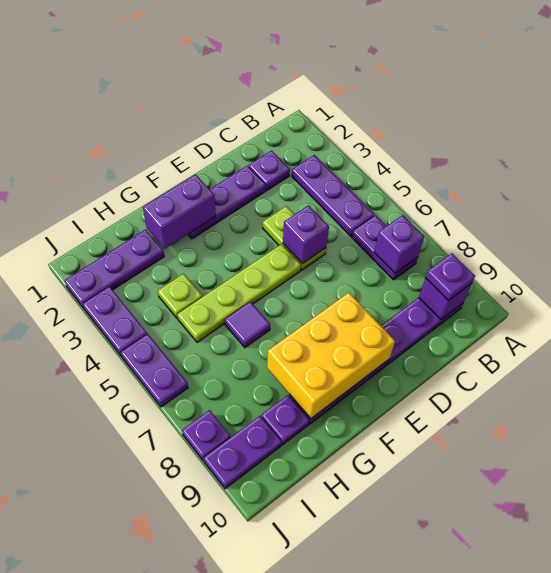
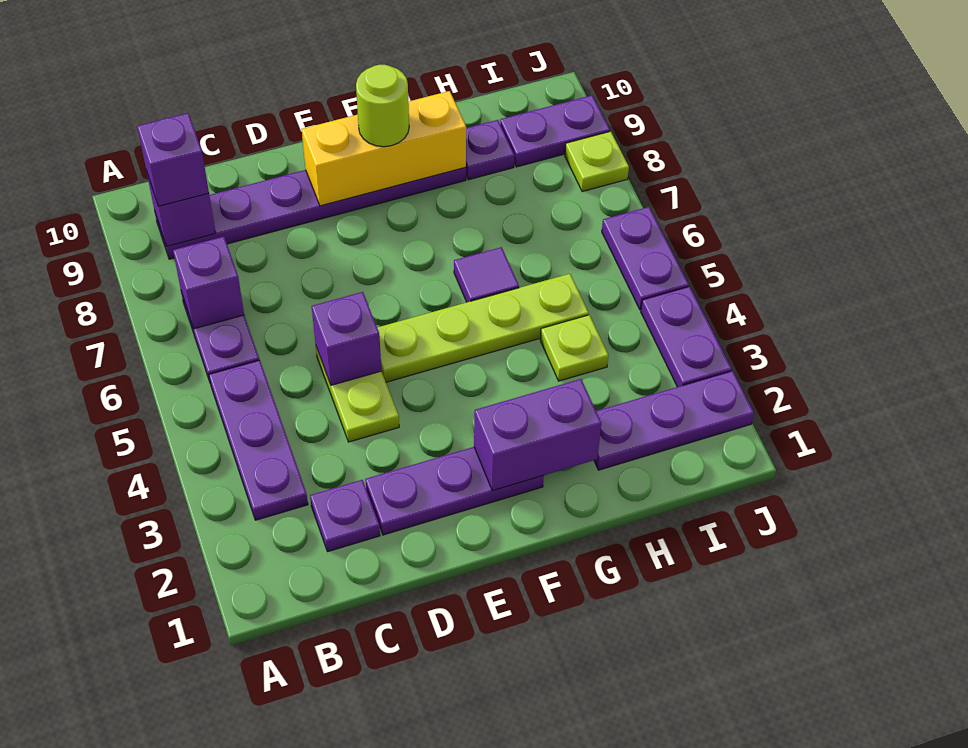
purple 1x1 plate [426,253,475,301] -> purple 1x1 brick [137,113,209,206]
yellow 2x3 brick [267,293,395,418] -> yellow 1x3 brick [302,91,466,206]
none -> lime 1x1 round brick [356,65,409,147]
purple 1x1 plate [182,410,230,461] -> lime 1x1 plate [565,131,629,192]

